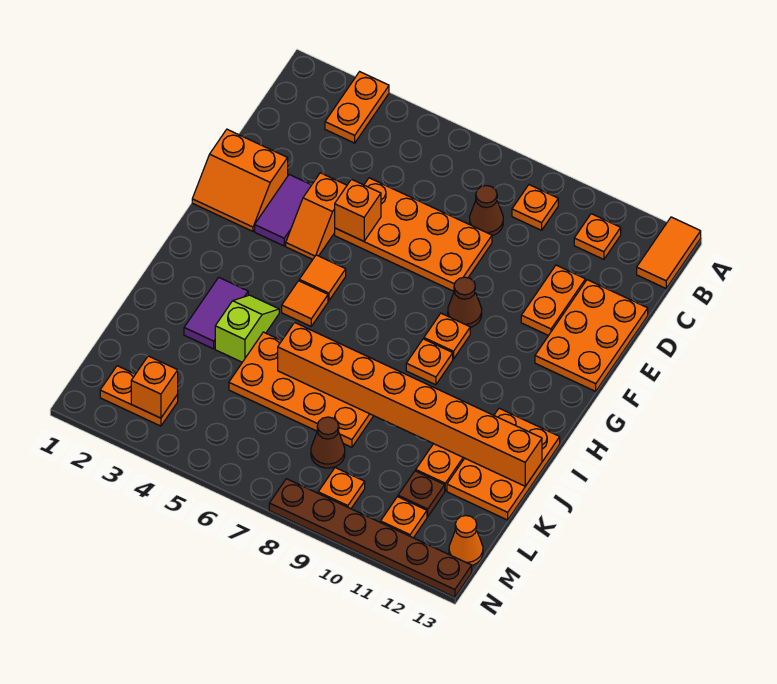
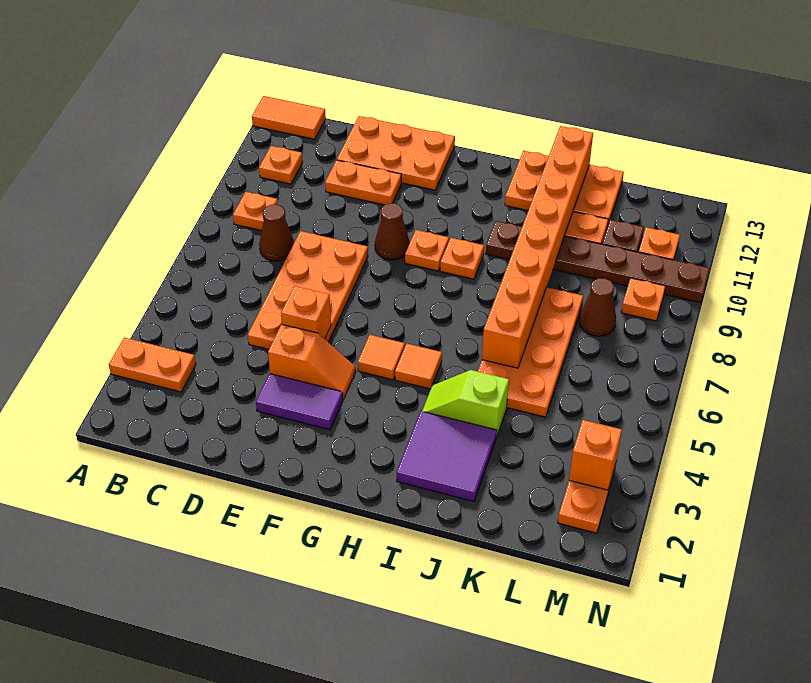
orange 2x2 slope [192,129,288,231] -> none
purple 1x2 tile [184,277,248,349] -> purple 2x2 tile [397,411,497,501]
orange 1x1 cone [449,516,483,566] -> none
brown 1x6 plate [269,479,472,597] -> brown 1x6 plate turned to [486,221,710,303]

